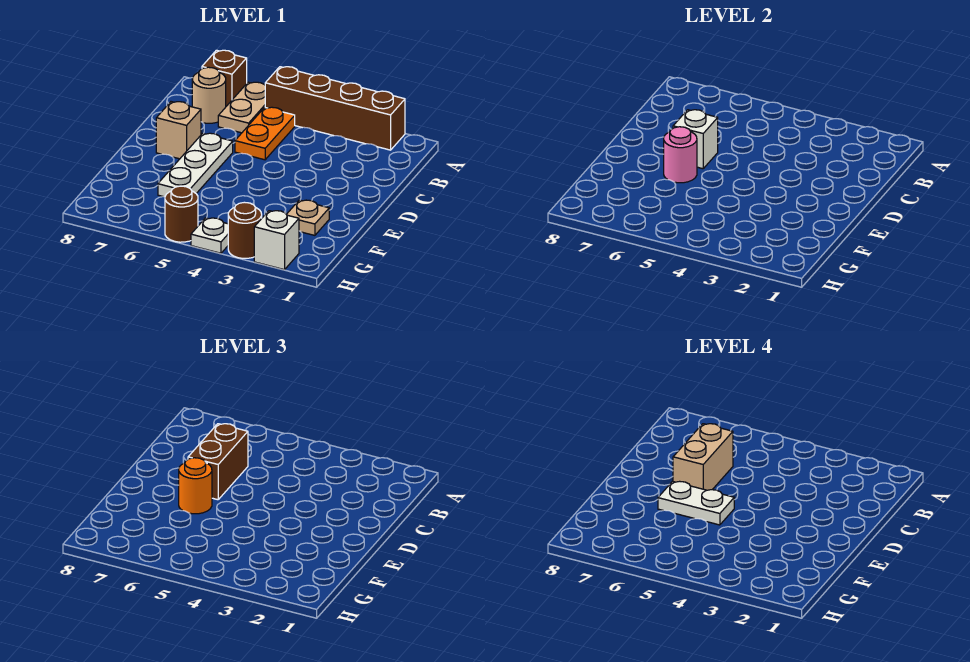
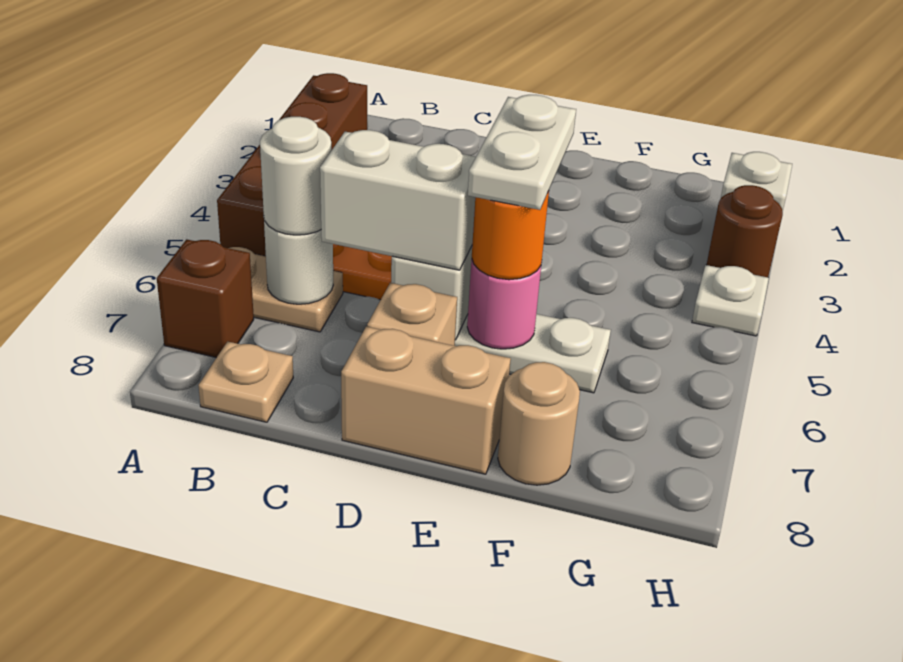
none -> white 1x1 round brick [264,221,333,304]
none -> white 1x1 round brick [260,117,332,235]
tan 1x1 round brick [192,67,226,123] -> tan 1x1 round brick moved to [498,362,580,485]
brown 1x2 brick [188,424,248,500] -> white 1x2 brick [320,130,476,270]
tan 1x2 brick [673,424,733,490] -> tan 1x2 brick moved to [341,327,511,474]
tan 1x1 plate [286,200,329,235] -> tan 1x1 plate moved to [198,341,293,422]
brown 1x1 round brick [165,186,198,242] -> none

